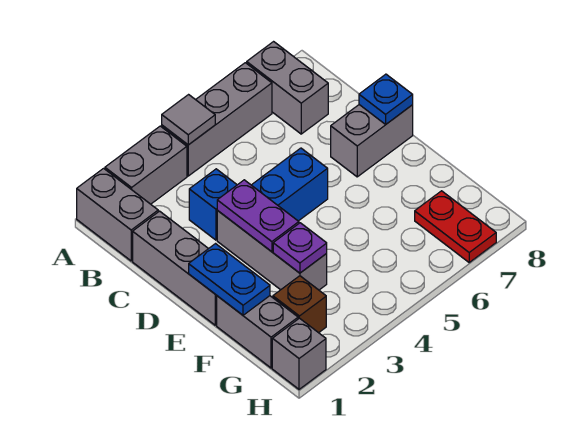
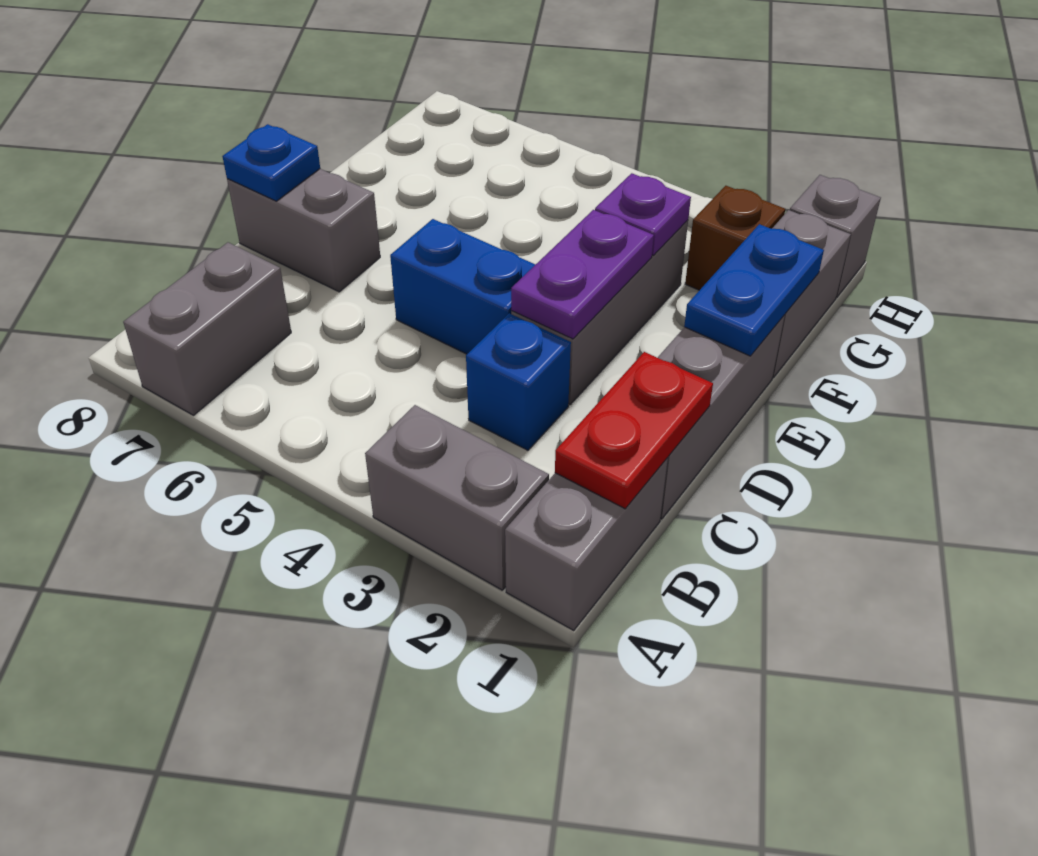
grey 1x3 brick [162,63,272,176] -> none
grey 1x1 tile [162,95,215,145] -> none
red 1x2 plate [415,191,496,262] -> red 1x2 plate moved to [555,352,713,509]

